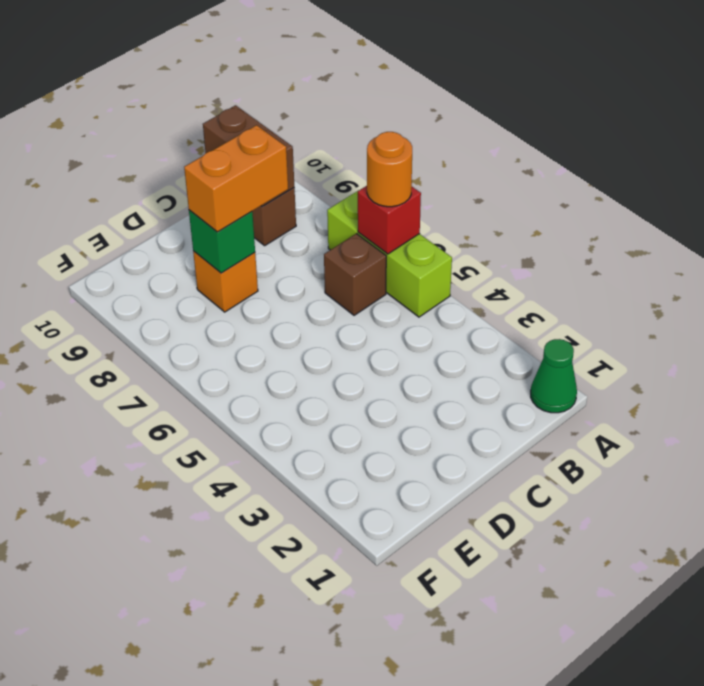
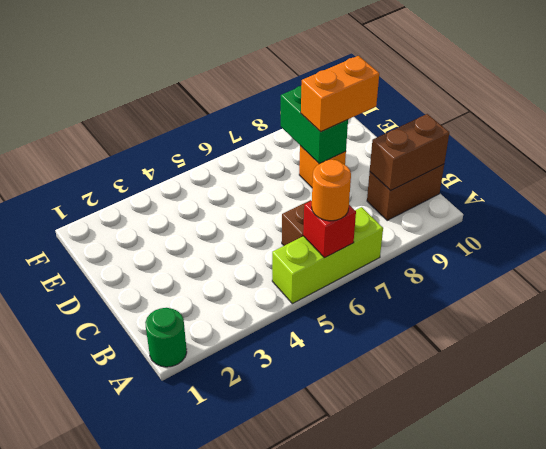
green 1x1 cone [531,339,577,413] -> green 1x1 round brick [145,308,187,367]
orange 1x2 brick [184,125,288,232] -> orange 1x2 brick turned to [301,56,379,132]
green 1x1 brick [189,210,255,273] -> green 1x2 brick [281,86,348,164]

